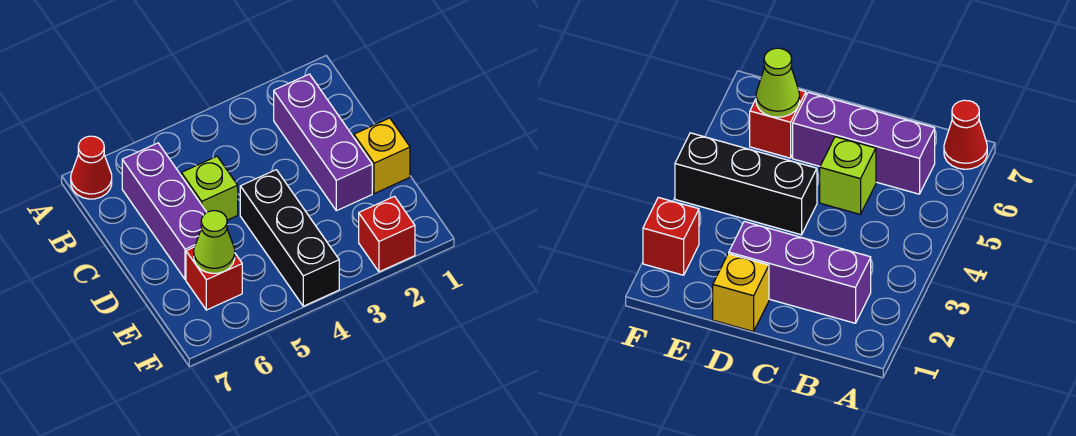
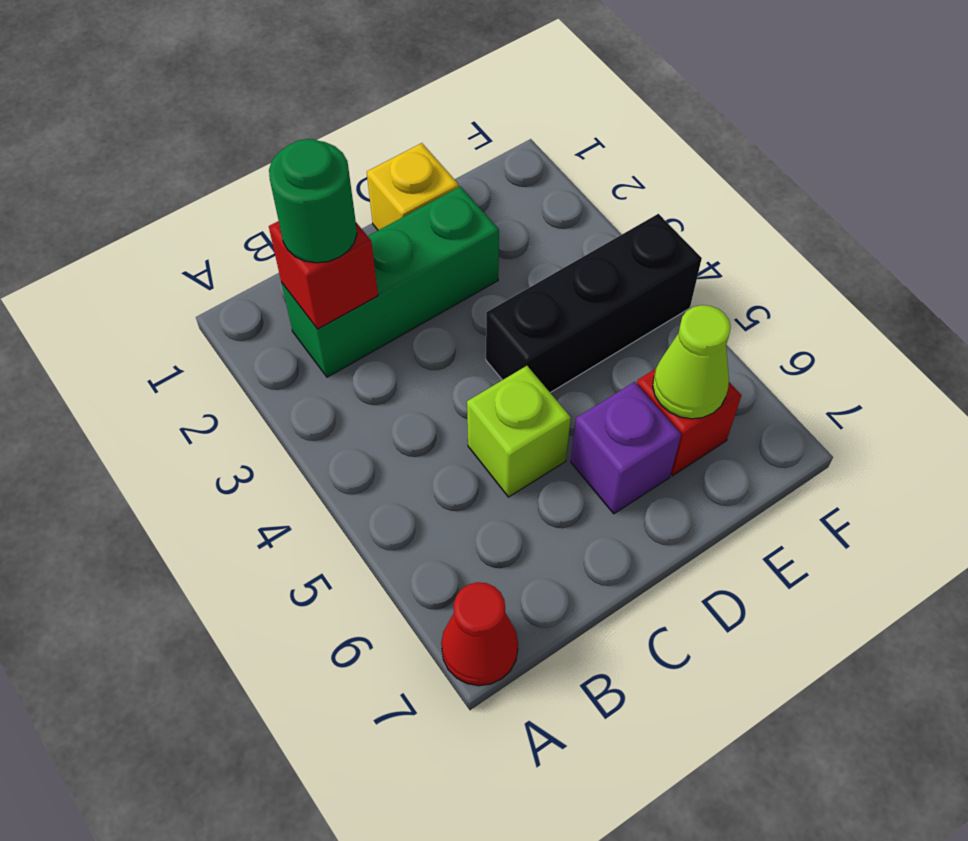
purple 1x3 brick [274,74,372,211] -> green 1x3 brick [282,187,499,377]
none -> green 1x1 round brick [269,139,357,263]
purple 1x3 brick [122,143,207,279] -> purple 1x1 brick [571,382,681,514]
red 1x1 brick [359,196,415,272] -> red 1x1 brick moved to [269,221,378,329]

